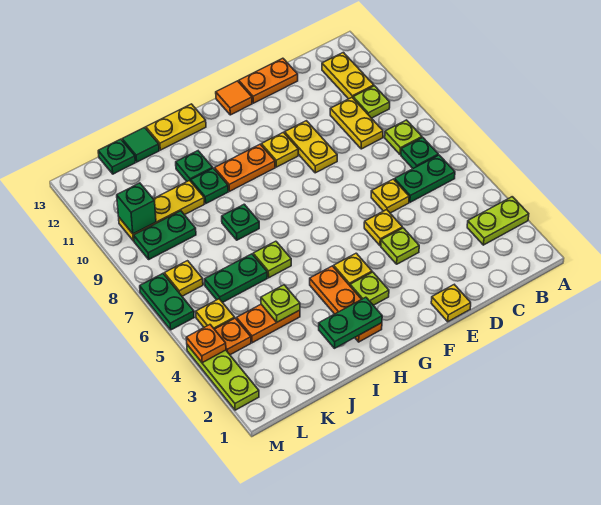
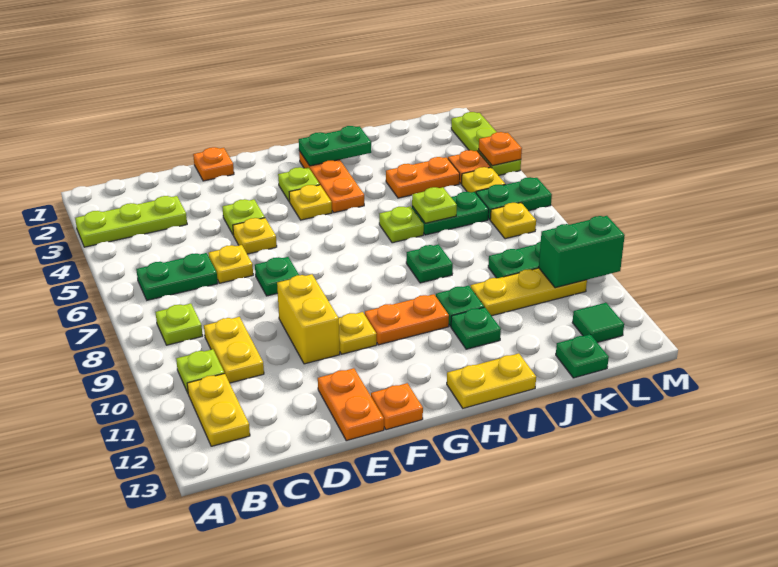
lime 1x2 plate [467,197,529,245] -> lime 1x3 plate [75,196,187,247]
green 1x1 plate [401,137,438,168] -> green 1x1 plate moved to [255,257,299,296]
orange 1x2 plate [239,58,298,103] -> orange 1x2 plate turned to [318,368,384,441]
yellow 1x1 plate [431,285,471,322] -> orange 1x1 plate [193,147,234,181]
yellow 1x2 plate [285,121,337,173] -> yellow 1x2 brick [277,274,340,364]
orange 1x1 tile [216,81,252,115] -> orange 1x1 plate [371,383,423,430]
lime 1x1 plate [261,285,300,322] -> lime 1x1 plate moved to [412,187,457,223]
green 1x1 tile [122,128,159,162] -> green 1x1 tile moved to [572,303,624,342]
green 1x1 brick [117,183,156,234] -> green 1x2 brick [539,216,625,288]
green 1x2 plate [140,274,194,330] -> green 1x2 plate turned to [476,177,552,220]

